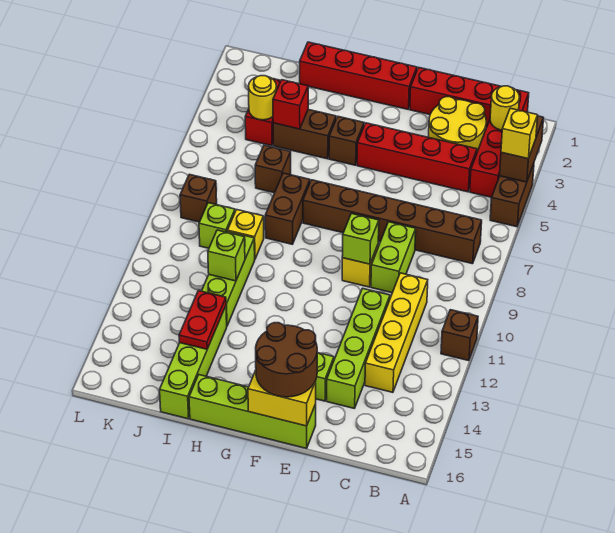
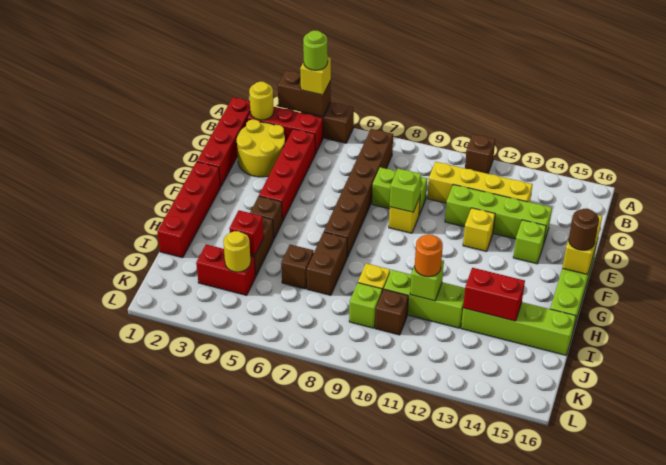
none -> lime 1x1 round brick [303,30,328,70]
none -> yellow 1x1 brick [463,208,495,252]
brown 2x2 round brick [256,323,317,397] -> brown 1x1 round brick [569,209,599,250]
brown 1x2 brick [265,173,310,244] -> brown 1x2 brick turned to [307,232,347,295]
none -> orange 1x1 round brick [415,234,443,277]
red 1x2 plate [179,291,226,349] -> red 1x2 brick [463,268,525,321]
brown 1x1 brick [180,174,217,222] -> brown 1x1 brick moved to [375,289,408,335]

